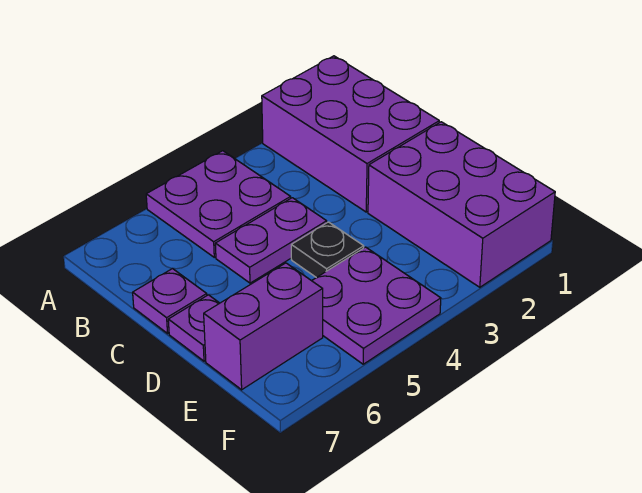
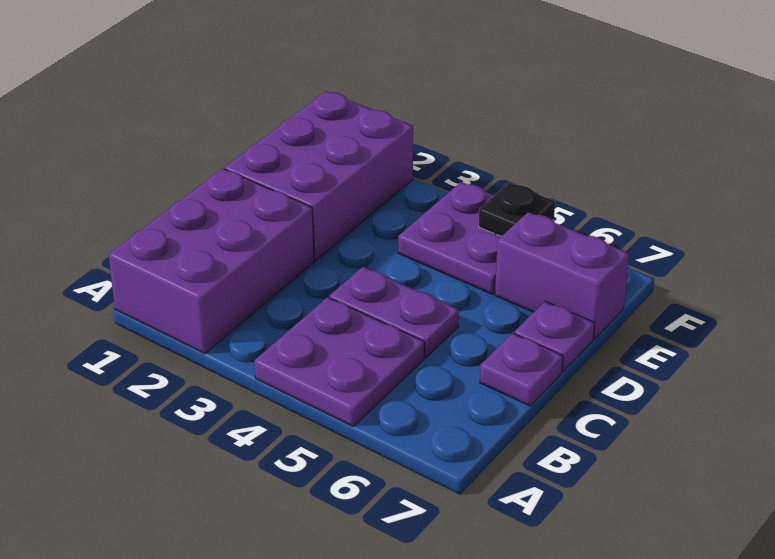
black 1x1 plate [291,222,364,278] -> black 1x1 plate moved to [479,183,555,236]

